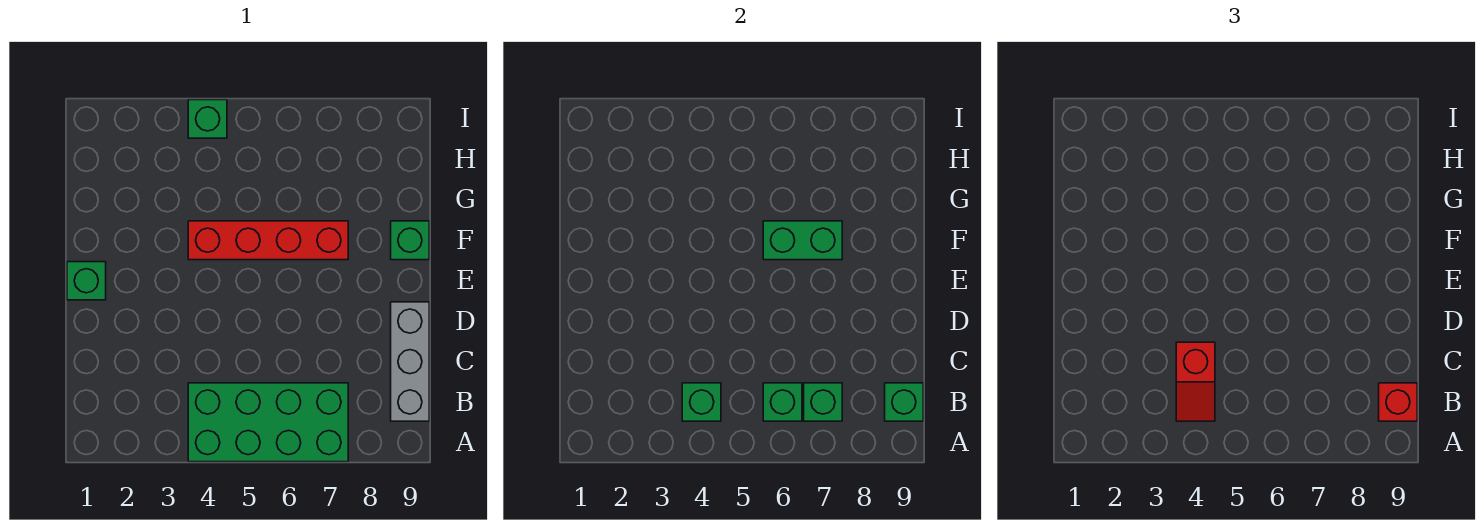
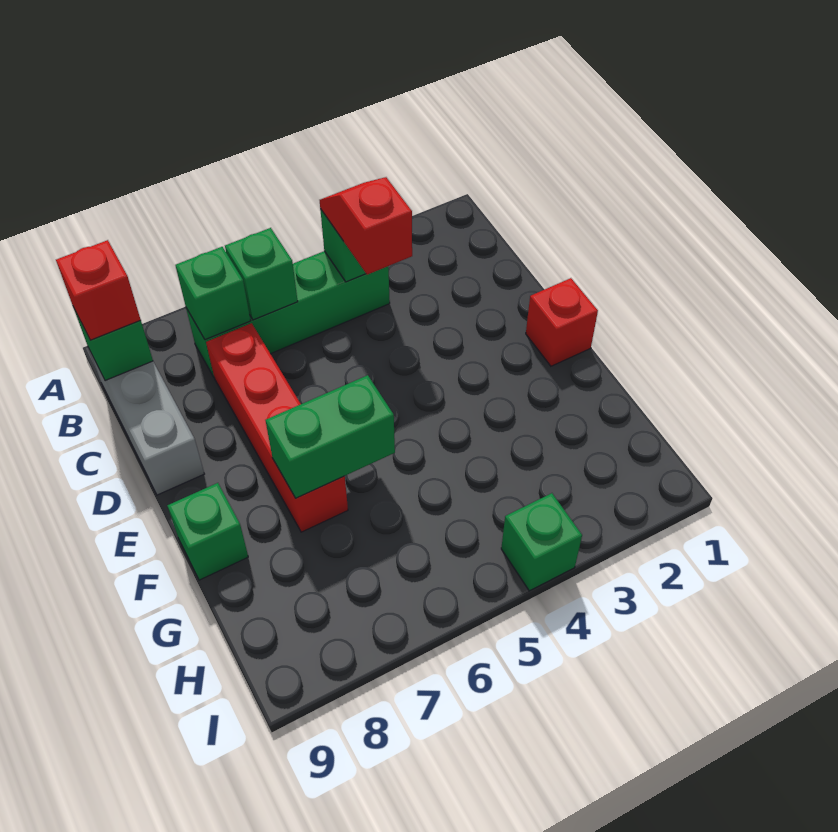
green 2x4 brick [188,383,348,462] -> green 1x4 brick [186,251,390,377]
green 1x1 brick [67,262,106,300] -> red 1x1 brick [526,278,598,366]
red 1x4 brick [188,221,348,260] -> red 1x4 brick turned to [206,323,348,532]

